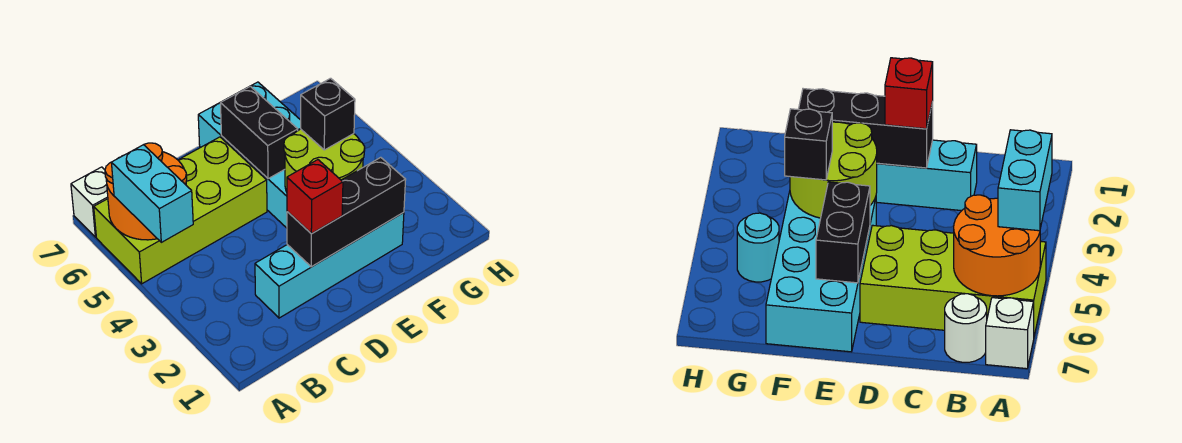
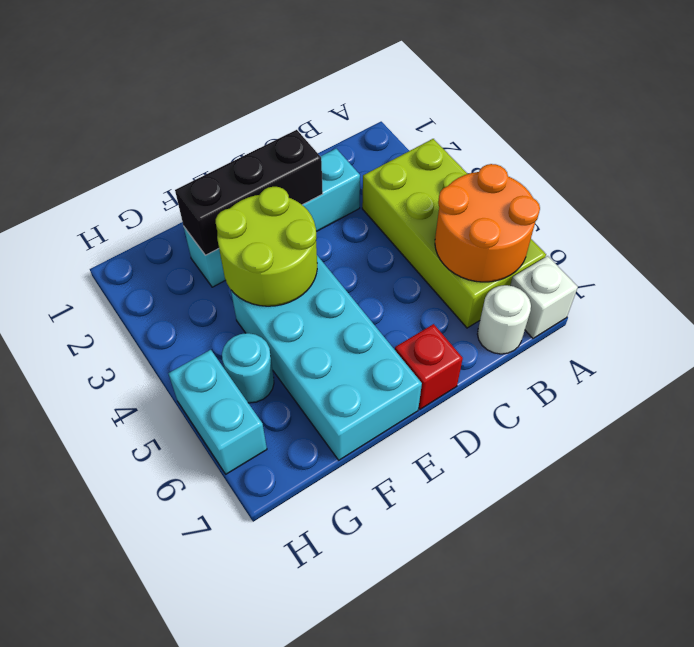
cyan 1x2 brick [111,145,193,242] -> cyan 1x2 brick moved to [168,350,267,474]
lime 2x4 brick [94,137,267,284] -> lime 2x4 brick turned to [362,139,546,328]
red 1x1 brick [287,160,343,234] -> red 1x1 brick moved to [395,324,463,409]
black 1x2 brick [220,86,298,179] -> none
black 1x1 brick [301,78,355,150] -> none

